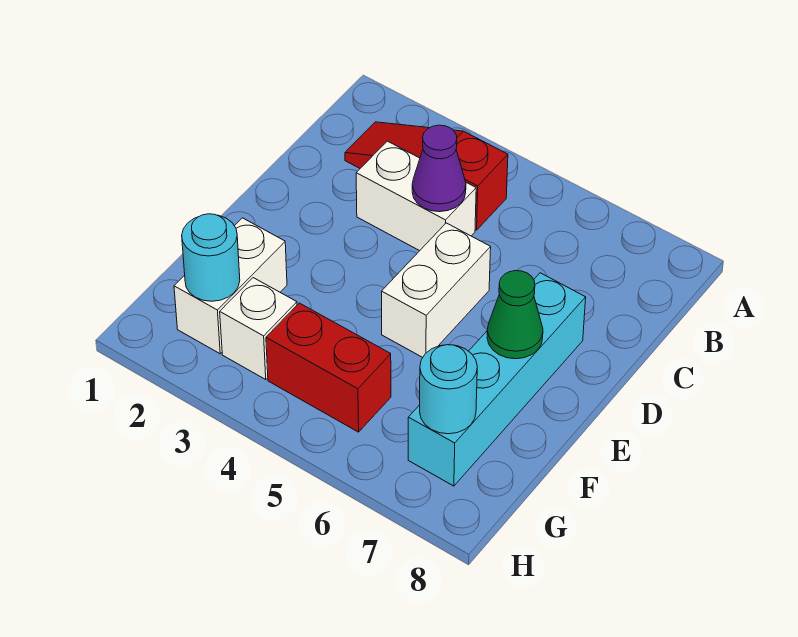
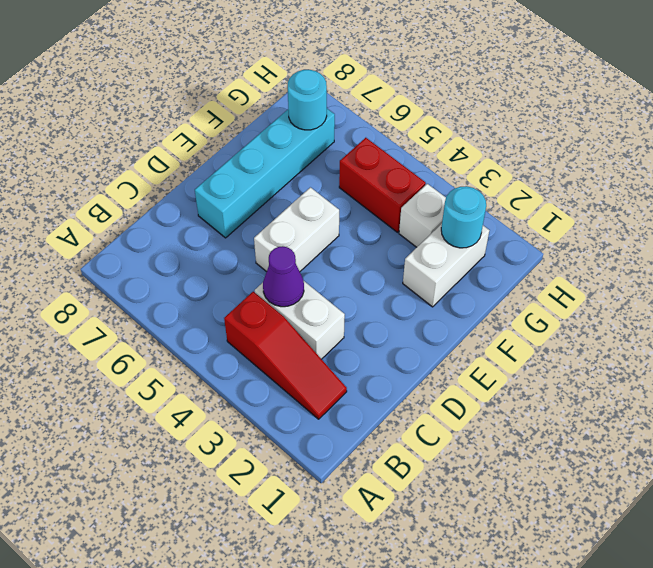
green 1x1 cone [487,271,543,359] -> none

